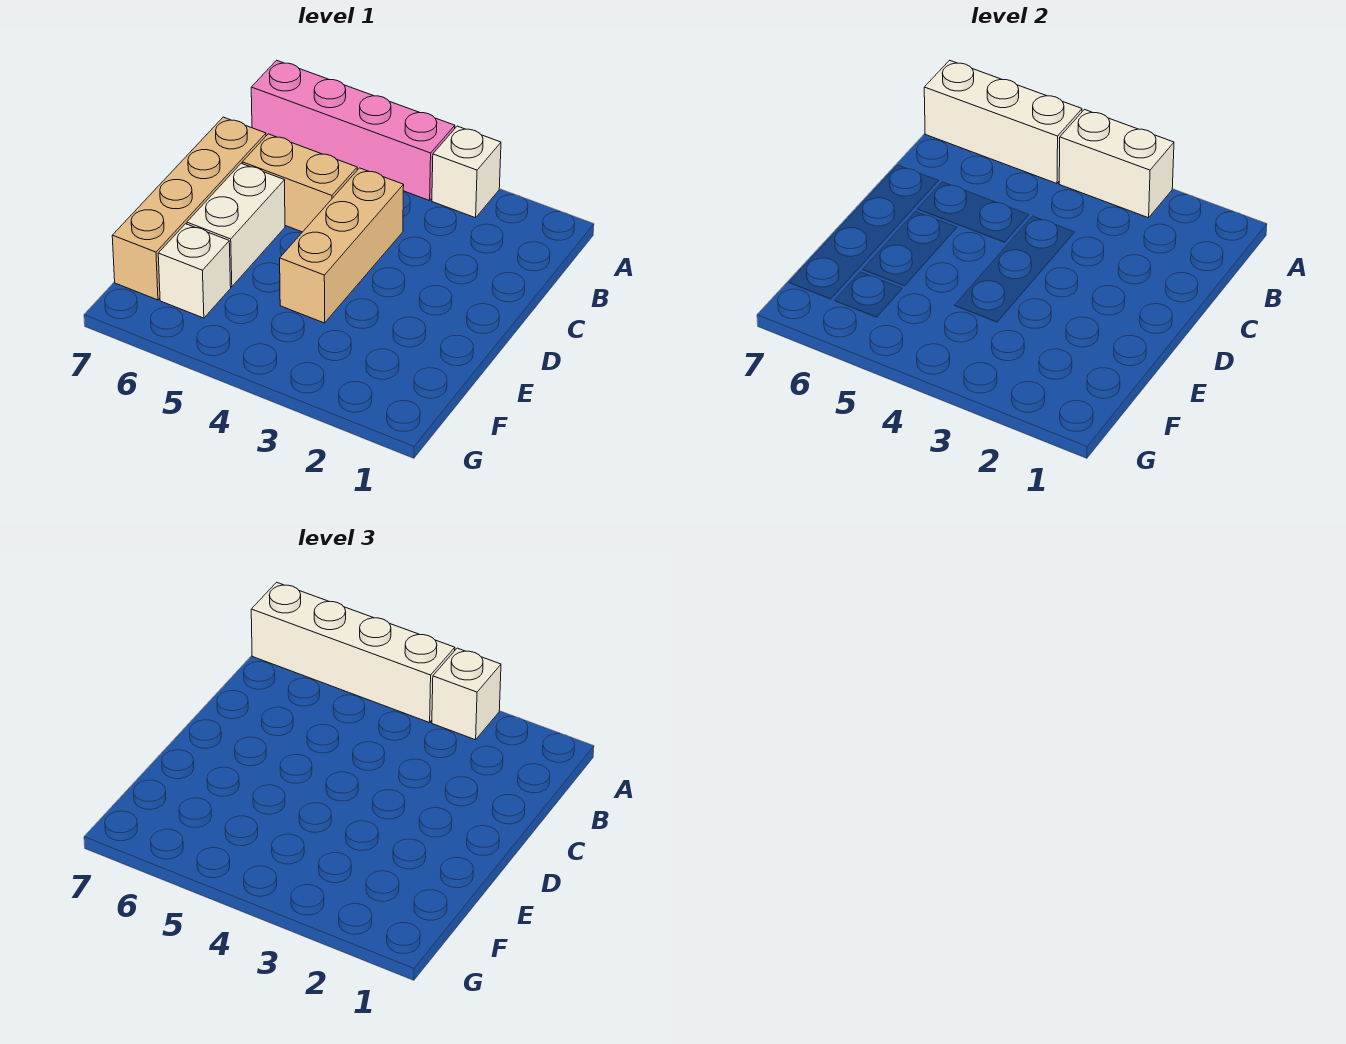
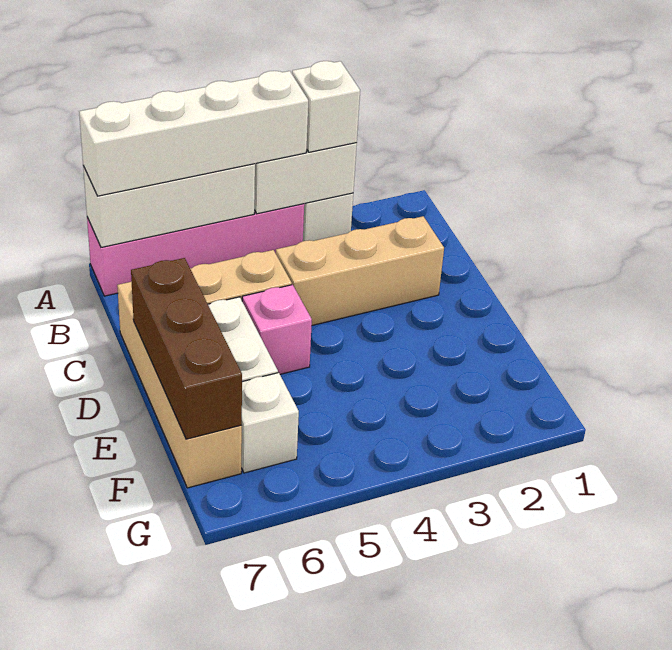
tan 1x3 brick [280,168,404,323] -> tan 1x3 brick turned to [276,216,444,325]
none -> pink 1x1 brick [242,285,312,374]
none -> brown 1x3 brick [131,258,242,439]

